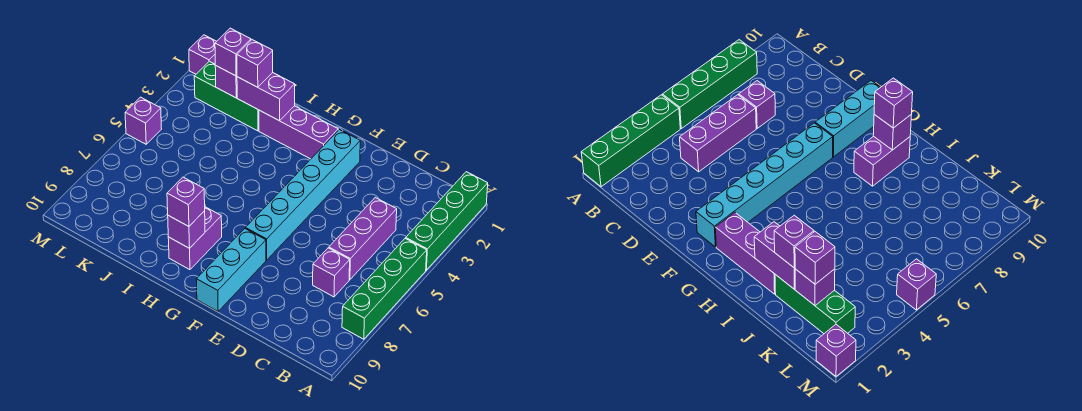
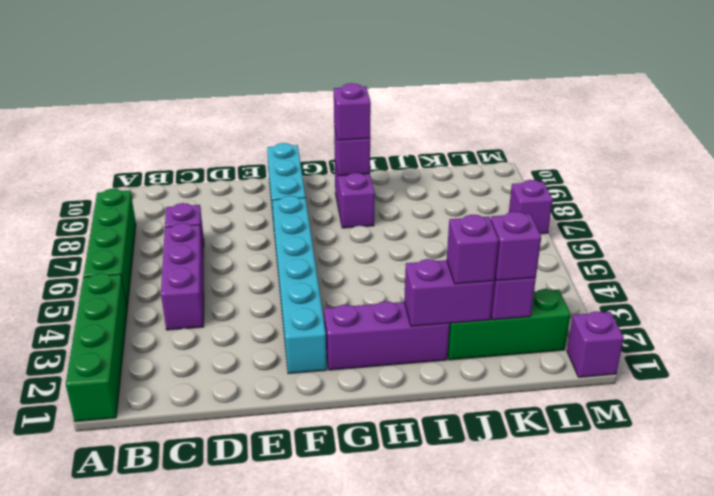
purple 1x1 brick [125,97,162,144] -> purple 1x1 brick moved to [509,180,553,234]

